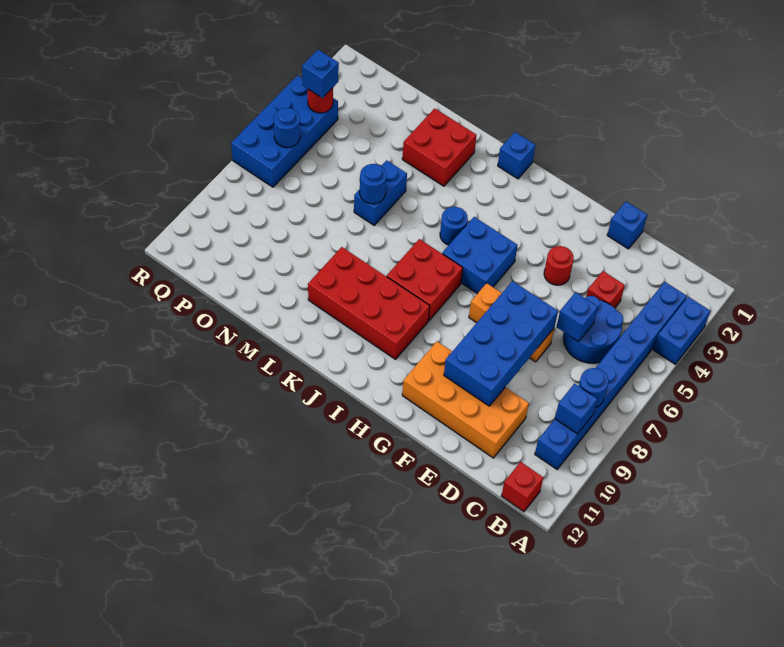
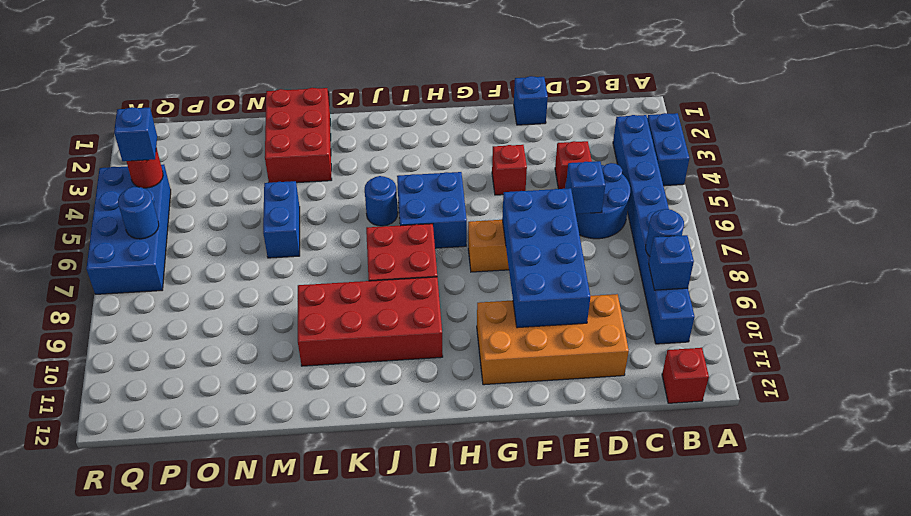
red 1x1 round brick [544,246,574,285] -> red 1x1 brick [492,145,527,195]
blue 1x1 brick [498,132,536,179] -> none
red 2x2 brick [402,108,476,186] -> red 2x3 brick [265,88,332,183]
blue 1x1 round brick [360,164,387,204] -> none

